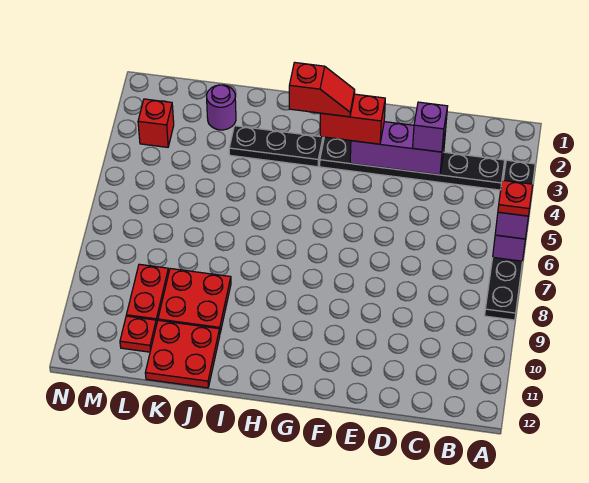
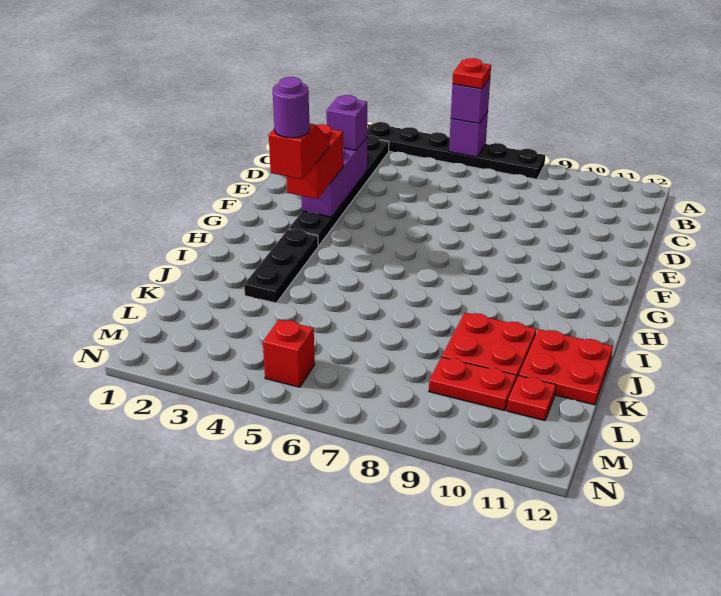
purple 1x1 round brick [207,85,236,130] -> purple 1x1 round brick moved to [273,77,310,138]
red 1x1 brick [138,99,174,147] -> red 1x1 brick moved to [263,320,315,387]

